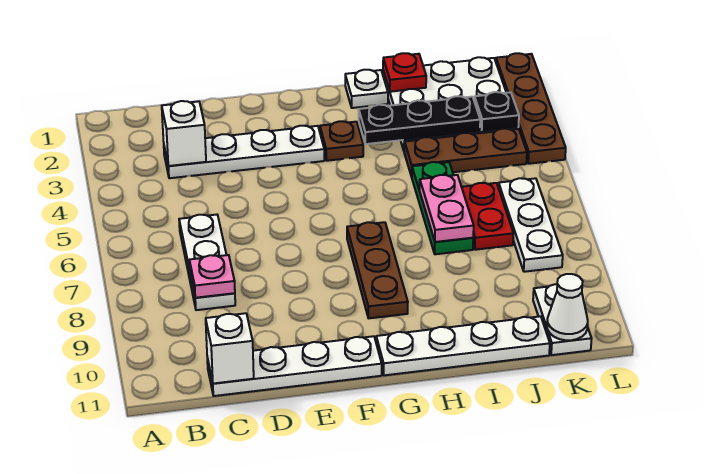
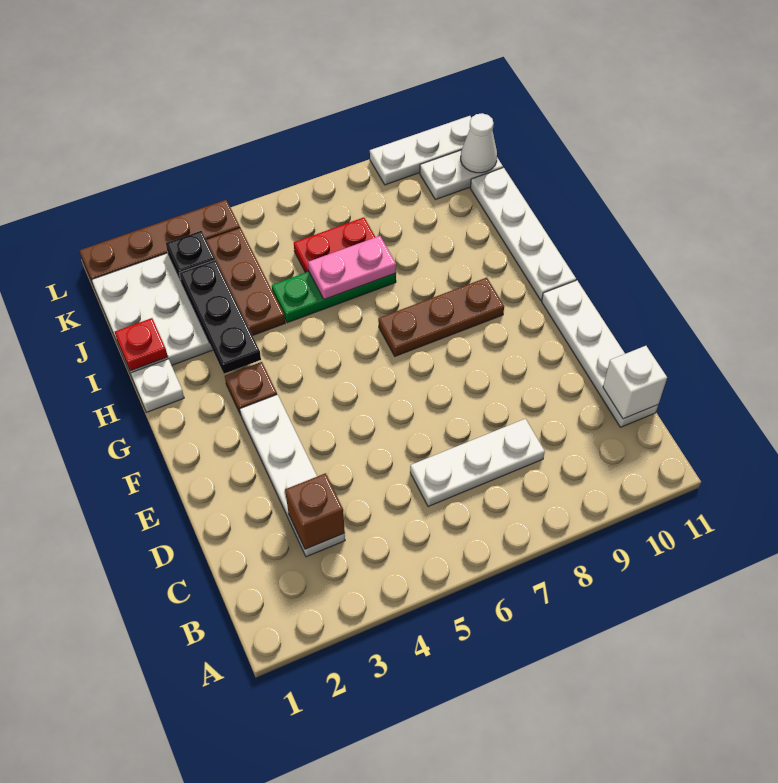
white 1x1 brick [162,101,206,166] -> brown 1x1 brick [285,473,345,549]
pink 1x1 plate [189,255,235,298] -> none
white 1x3 plate [498,178,563,272] -> white 1x3 plate moved to [370,116,471,185]

